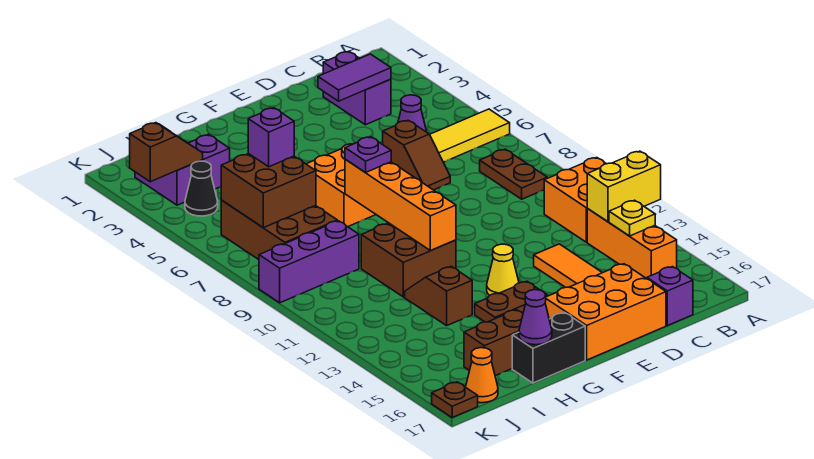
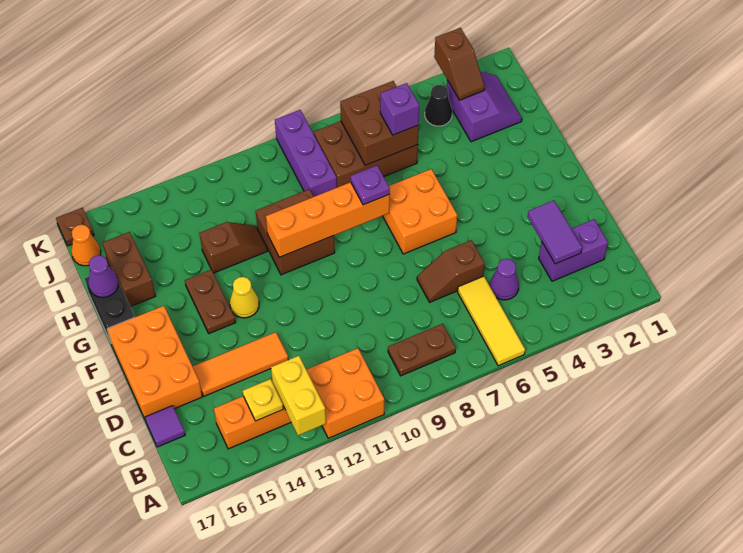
purple 1x1 brick [647,267,693,326] -> purple 1x1 tile [145,406,185,447]

